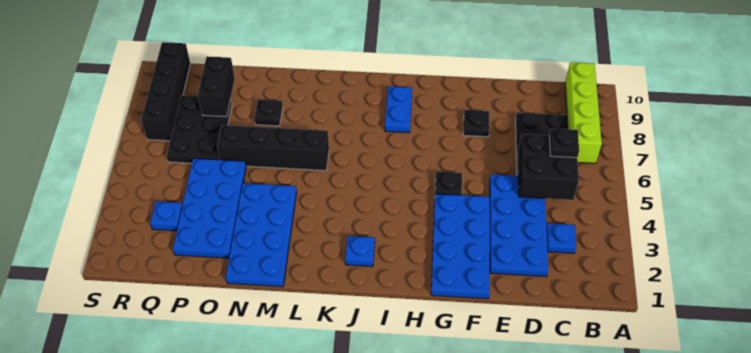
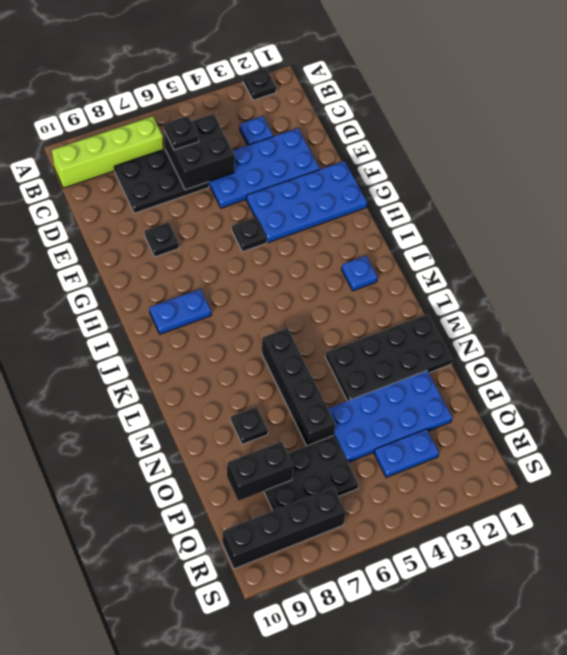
none -> black 1x1 plate [243,68,276,100]
blue 2x4 plate [226,183,297,287] -> black 2x4 plate [325,314,452,401]
blue 1x1 plate [150,201,182,231] -> blue 1x2 plate [374,429,439,477]

